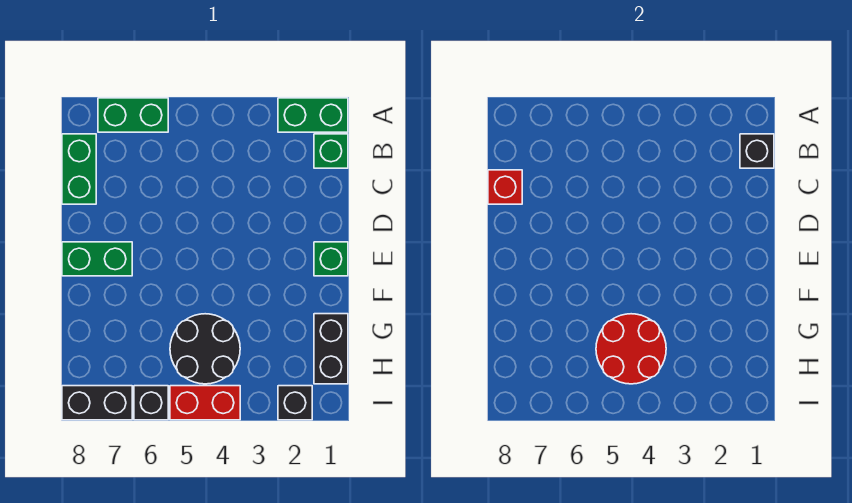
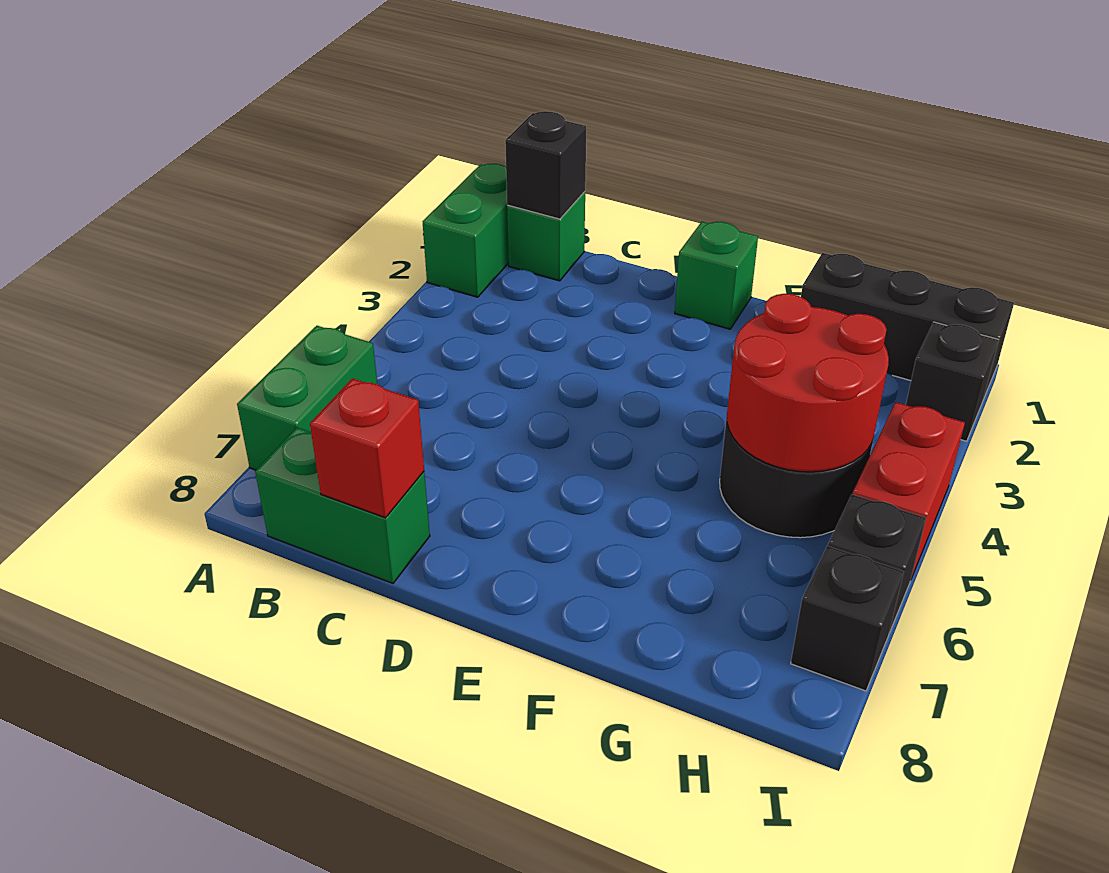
green 1x2 brick [62,242,132,276] -> none
black 1x2 brick [314,314,348,384] -> black 1x3 brick [801,253,1014,399]
black 1x2 brick [62,386,132,420] -> black 1x1 brick [791,546,904,691]

